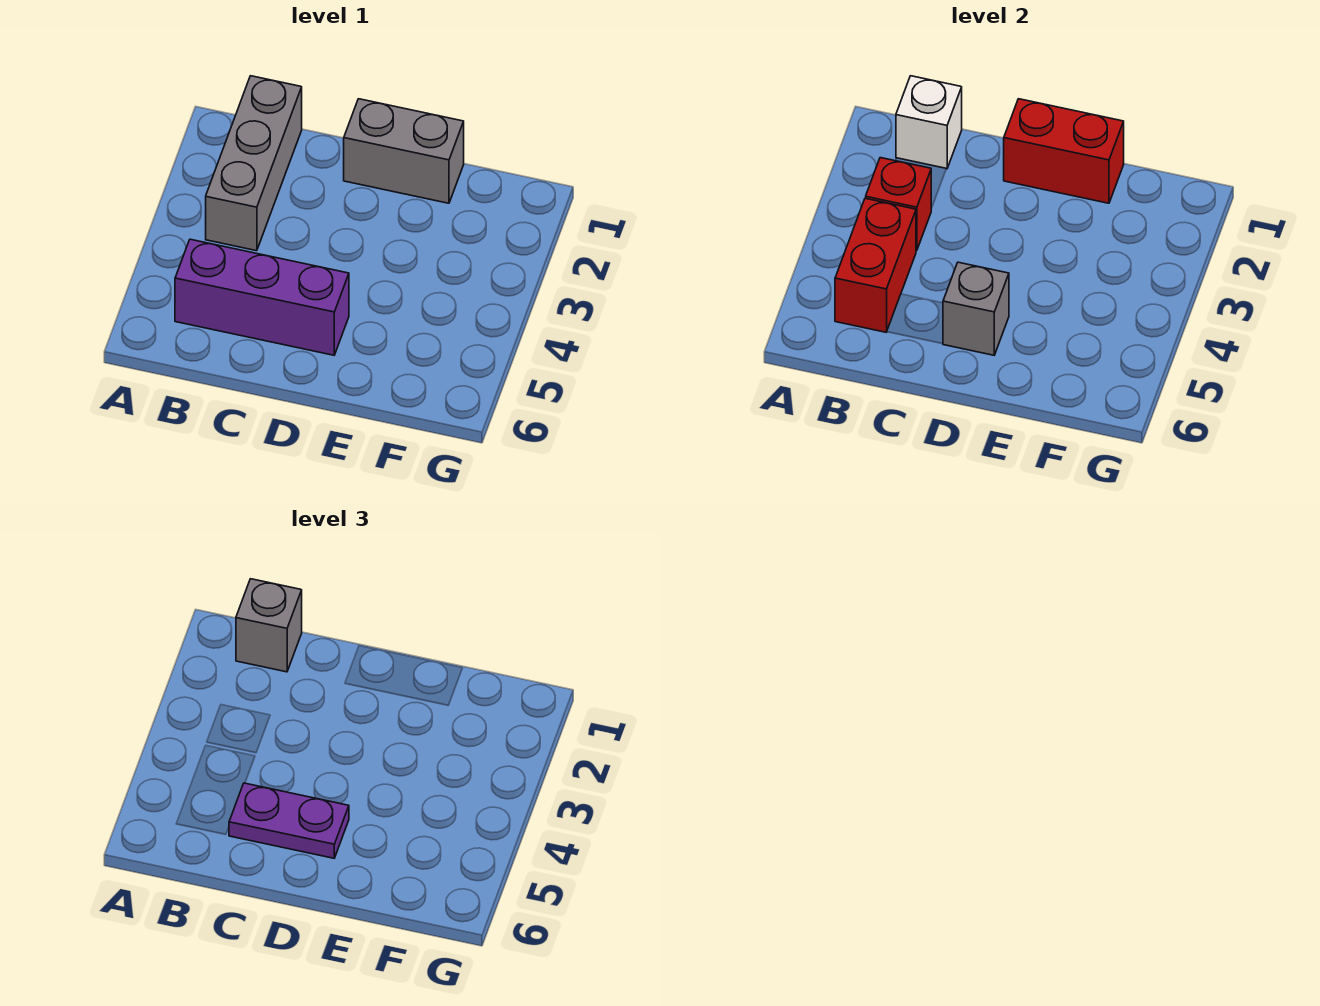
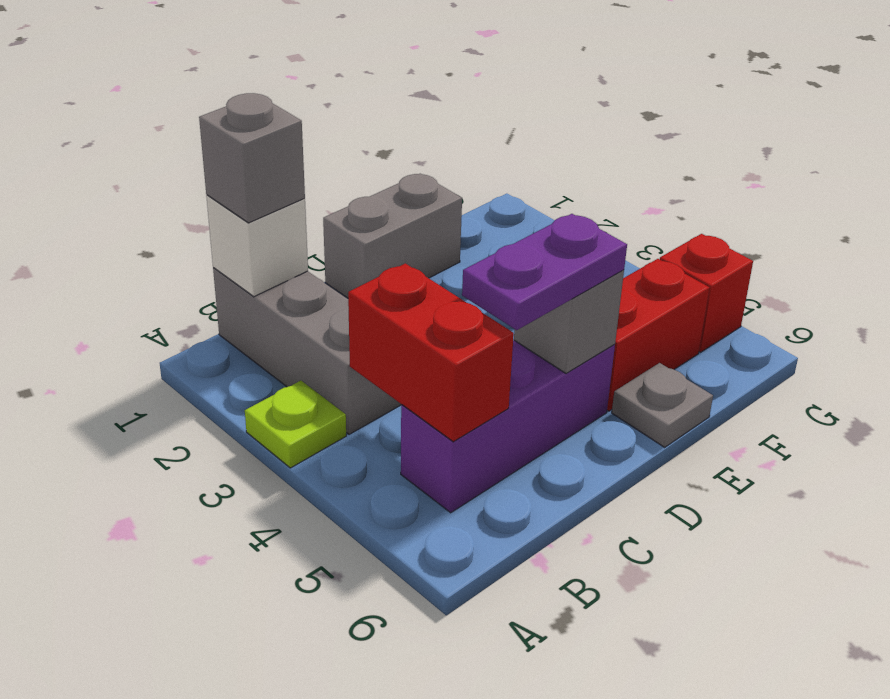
none -> lime 1x1 plate [245,381,346,468]
red 1x1 brick [866,158,931,251] -> red 1x1 brick moved to [660,234,753,352]
red 1x2 brick [1004,99,1124,203] -> red 1x2 brick moved to [607,259,710,411]
none -> grey 1x1 plate [612,363,713,447]

